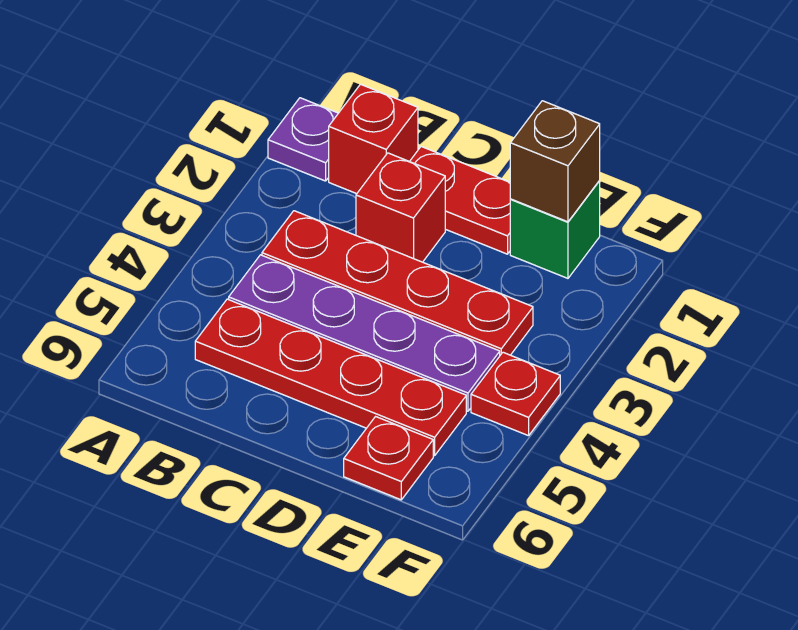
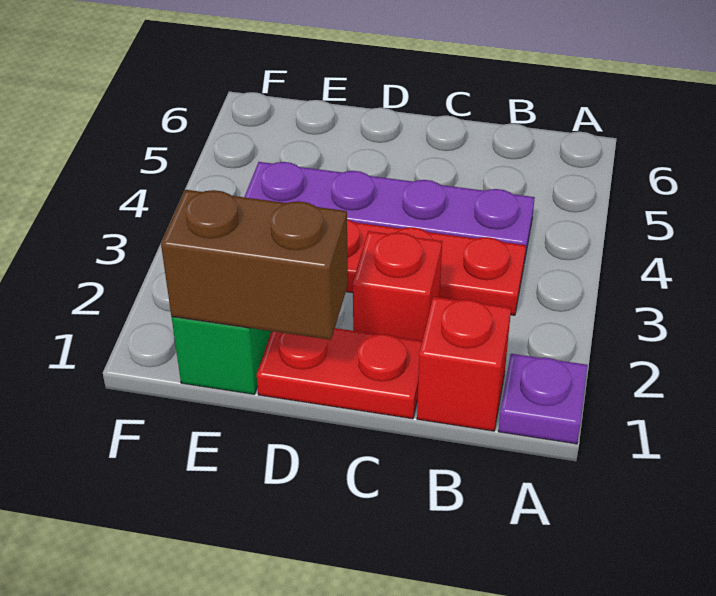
red 1x4 plate [195,299,466,456] -> none
brown 1x1 brick [510,101,600,222] -> brown 1x2 brick [161,190,348,340]
red 1x1 plate [344,417,433,500] -> none
red 1x1 plate [471,352,560,436] -> none

